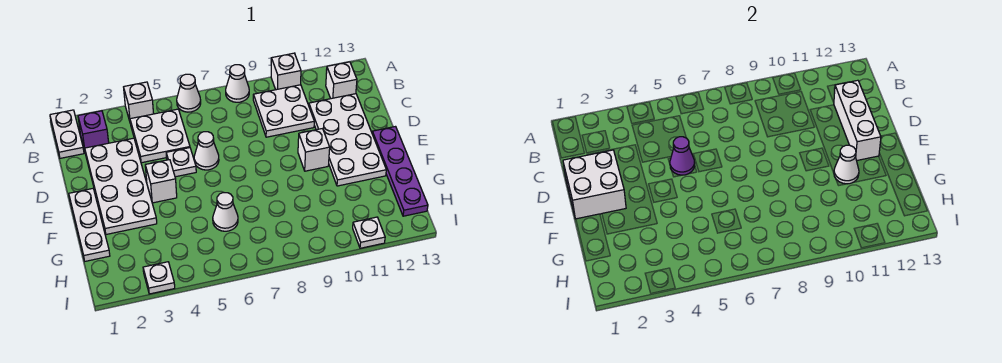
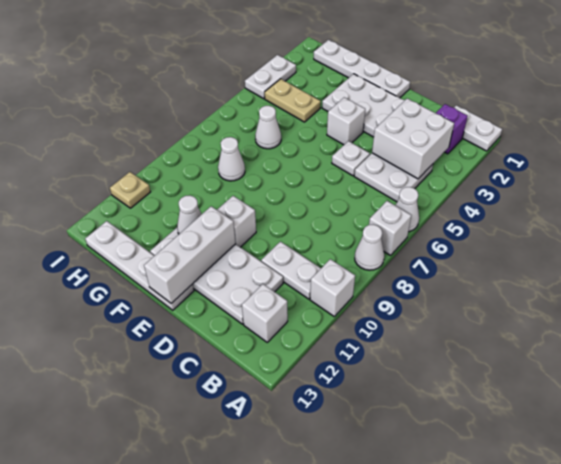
white 1x1 brick [124,82,154,121] -> white 1x1 brick moved to [369,201,411,255]
white 2x2 plate [253,85,314,137] -> white 1x2 plate [261,242,321,299]
white 1x3 brick [834,80,881,161] -> white 1x3 brick turned to [144,206,236,303]
white 2x2 brick [563,150,626,219] -> white 2x2 brick moved to [372,98,454,179]
purple 1x1 cone [670,137,695,175] -> none
white 1x1 cone [194,132,219,170] -> white 1x1 cone moved to [218,137,245,181]
white 1x3 plate [69,189,110,261] -> white 1x4 plate [314,40,410,98]
purple 1x4 plate [372,127,428,216] -> white 1x4 plate [85,221,194,310]
none -> tan 1x2 plate [265,79,321,122]
white 1x1 plate [143,262,175,294] -> white 1x2 plate [245,55,296,99]
white 1x1 plate [353,217,385,248] -> tan 1x1 plate [110,172,150,208]

